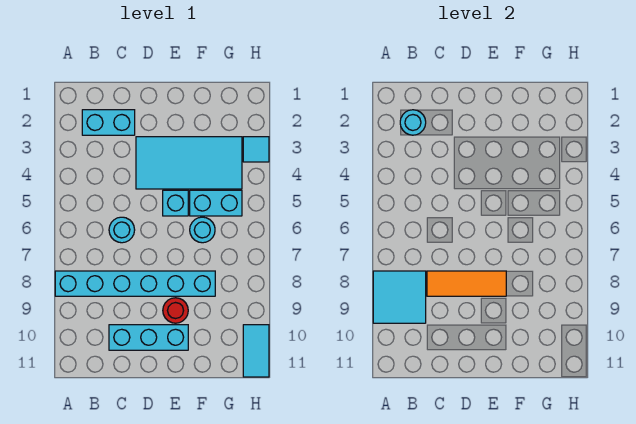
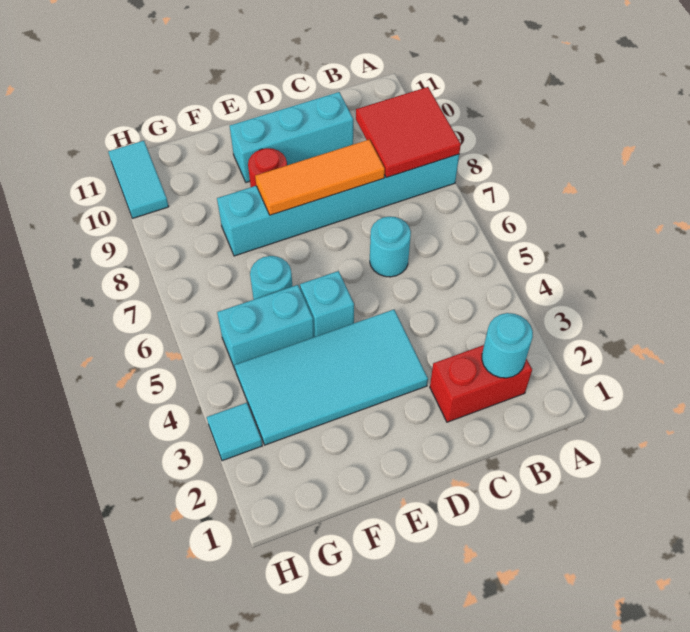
cyan 2x2 tile [373,271,426,323] -> red 2x2 tile [356,87,461,178]
cyan 1x2 brick [82,110,135,135] -> red 1x2 brick [430,345,532,422]

